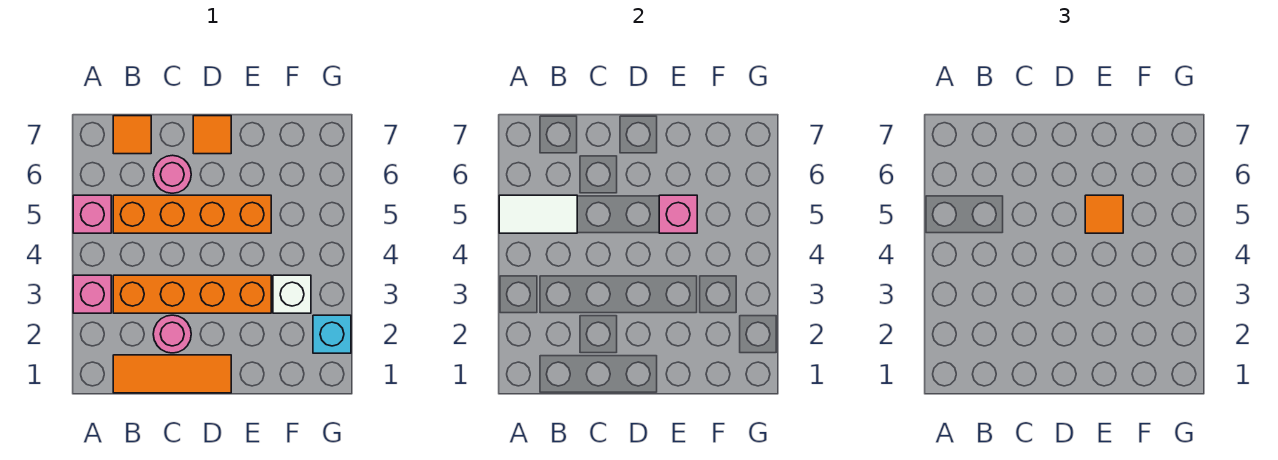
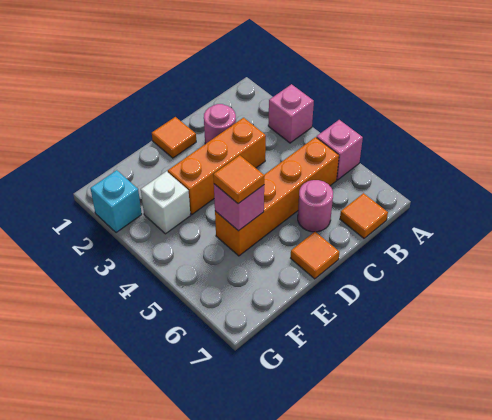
white 1x2 tile [499,195,577,233] -> none
orange 1x3 tile [113,355,231,393] -> orange 1x1 tile [152,117,196,158]
orange 1x4 brick [113,275,271,313] -> orange 1x3 brick [168,118,266,214]

